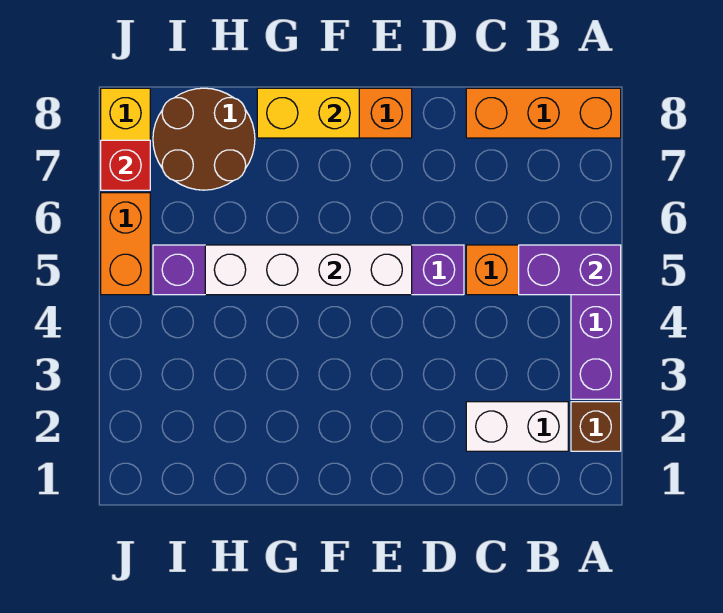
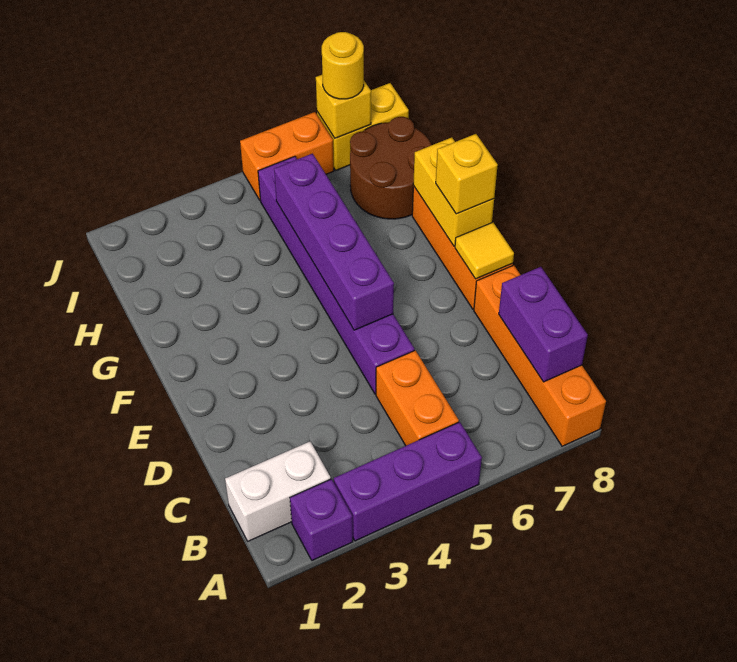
brown 1x1 brick [571,402,621,451] -> purple 1x1 brick [290,479,353,560]
purple 1x2 brick [519,245,621,295] -> purple 1x2 brick moved to [499,267,588,382]
orange 1x3 brick [466,88,621,138] -> orange 1x4 brick [474,265,606,446]
white 1x2 brick [466,402,568,451] -> white 1x2 brick turned to [225,441,331,541]
white 1x4 brick [205,245,412,295] -> purple 1x4 brick [274,154,394,330]
none -> yellow 1x1 tile [455,222,514,279]
none -> yellow 1x1 brick [436,134,498,214]
red 1x1 brick [101,140,150,190] -> yellow 1x1 brick [316,75,371,138]
none -> yellow 1x1 round brick [322,32,364,99]

